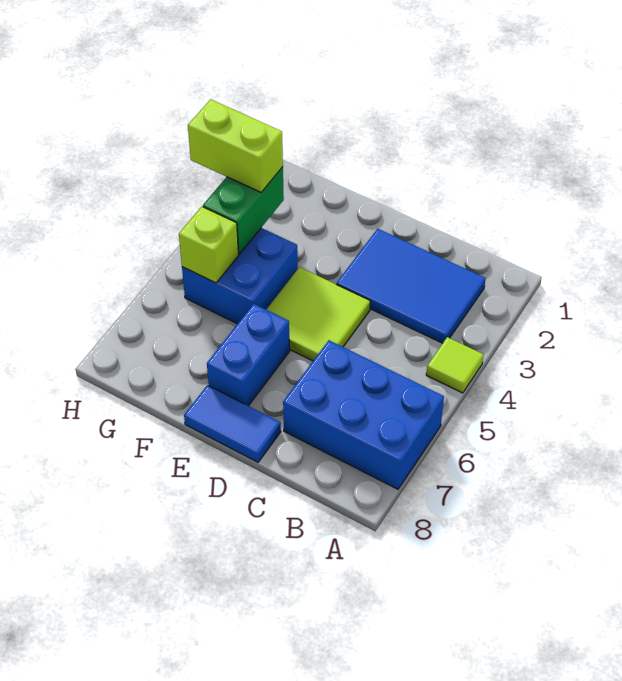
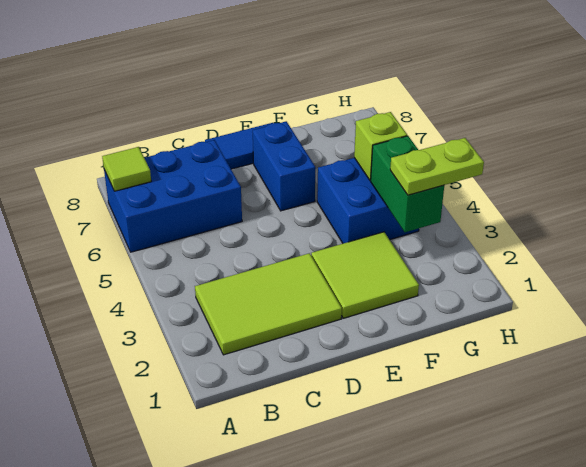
lime 1x1 tile [426,337,483,393] -> lime 1x1 tile moved to [102,147,151,191]
blue 2x3 tile [336,229,486,343] -> lime 2x3 tile [195,253,342,355]
lime 2x2 tile [266,267,370,361] -> lime 2x2 tile moved to [311,232,419,318]
lime 1x2 brick [188,99,283,192] -> lime 1x2 plate [390,138,484,195]

